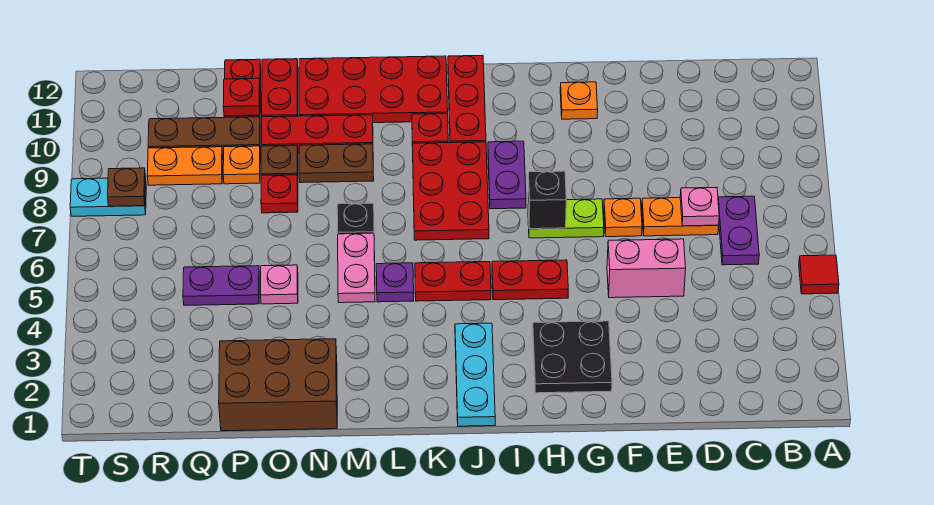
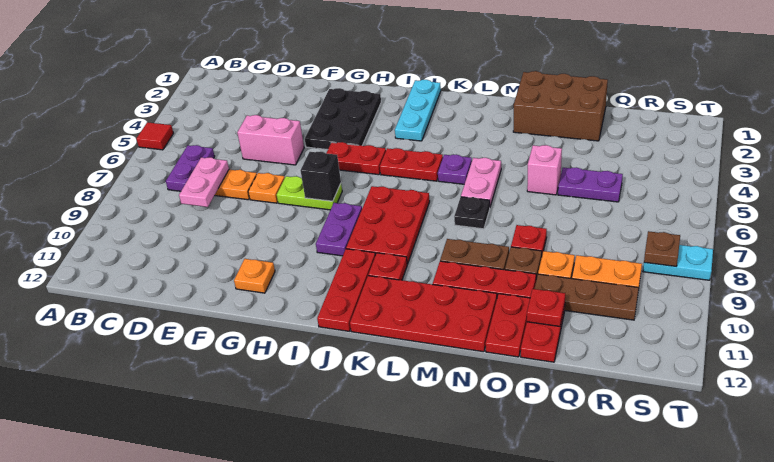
pink 1x1 plate [680,187,719,226] -> pink 1x2 plate [179,157,229,207]
black 2x2 plate [533,321,612,393] -> black 2x3 plate [305,88,381,150]
pink 1x1 plate [261,265,298,304] -> pink 1x1 brick [527,145,562,195]

